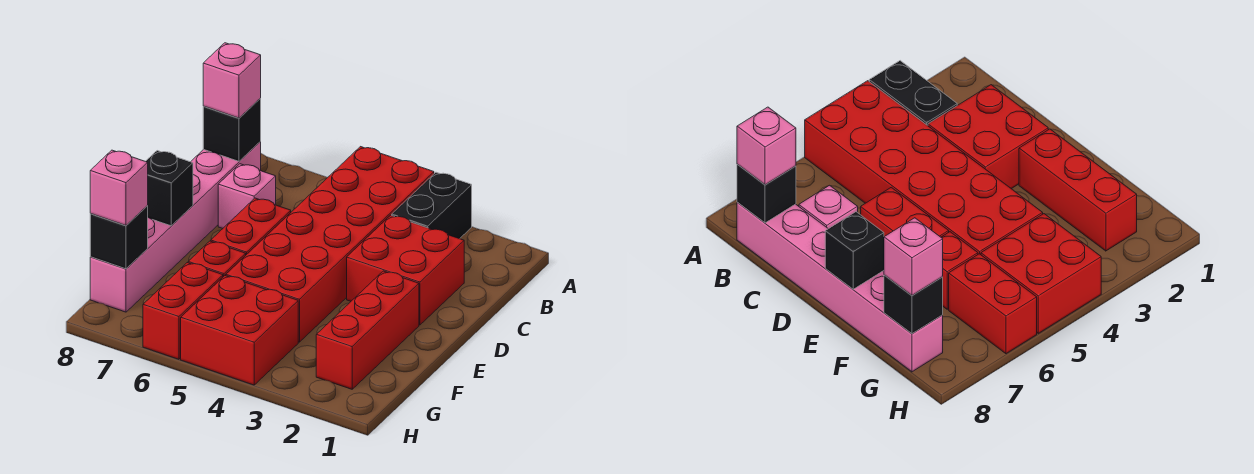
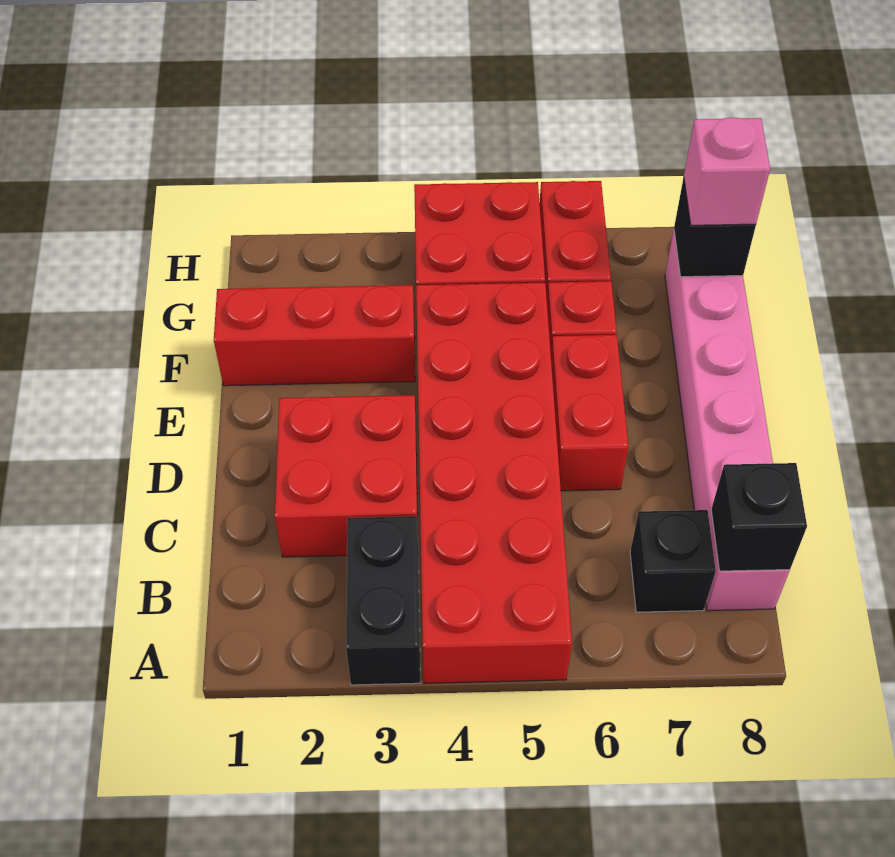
pink 1x1 brick [203,43,261,118] -> none
pink 1x1 brick [218,164,276,228] -> none
red 1x3 brick [316,271,419,389] -> red 1x3 brick turned to [214,285,415,386]
black 1x1 brick [146,151,193,226] -> black 1x1 brick moved to [630,510,716,612]

